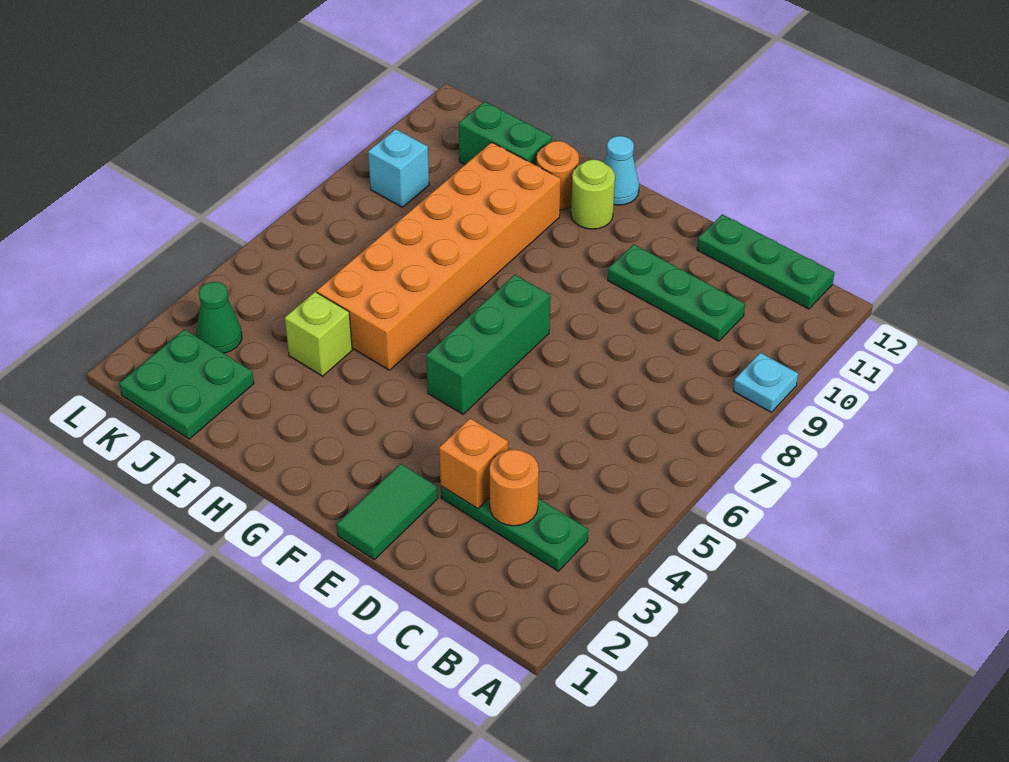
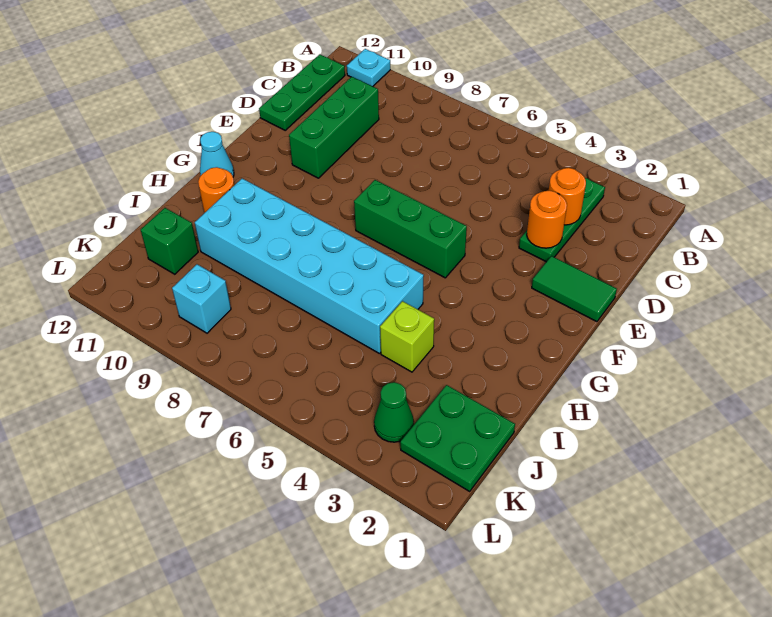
cyan 1x1 plate [733,353,798,412] -> cyan 1x1 plate moved to [347,49,390,86]
green 1x3 plate [608,244,745,341] -> green 1x3 brick [289,77,379,178]
orange 1x1 brick [439,418,508,508] -> orange 1x1 round brick [527,190,567,248]
lime 1x1 round brick [571,160,615,229] -> none
orange 2x6 brick [317,142,561,370] -> cyan 2x6 brick [195,179,424,353]
green 1x2 brick [459,102,552,165] -> green 1x1 brick [141,208,198,274]

